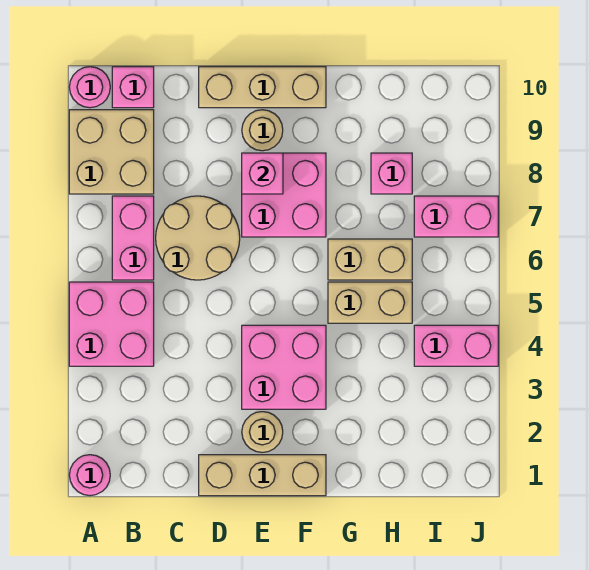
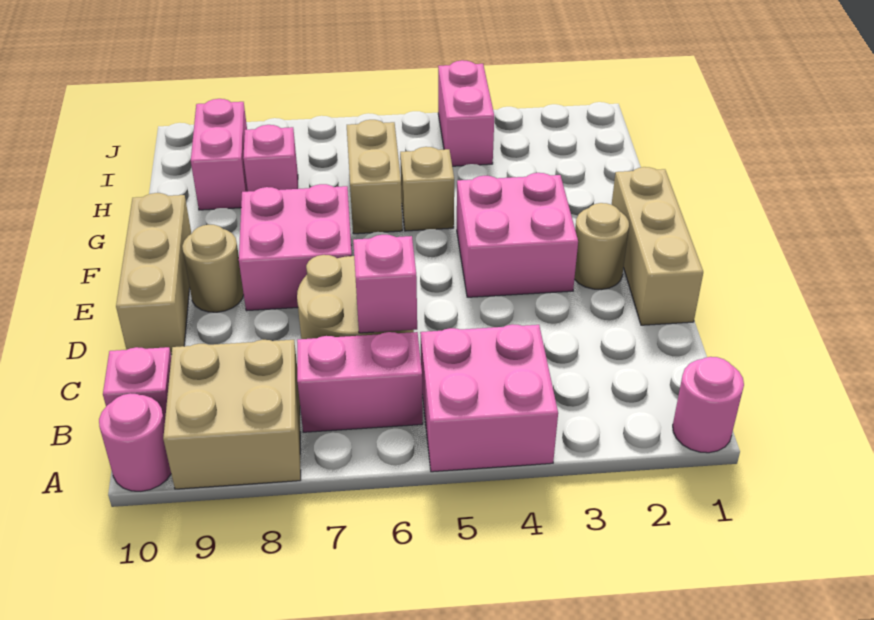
pink 1x1 brick [242,153,283,194] -> pink 1x1 brick moved to [353,235,417,333]
tan 1x2 brick [328,282,412,323] -> tan 1x1 brick [400,147,454,231]
pink 1x2 brick [414,196,498,237] -> pink 1x2 brick moved to [191,99,248,210]

